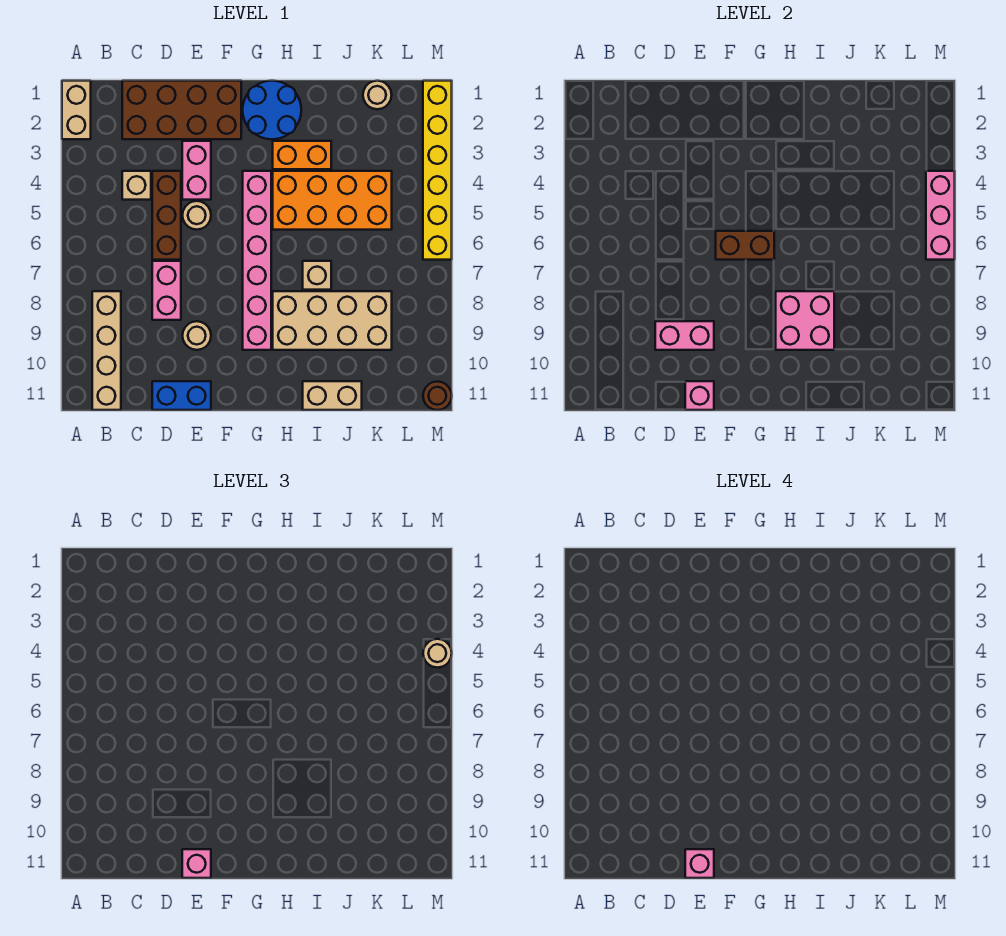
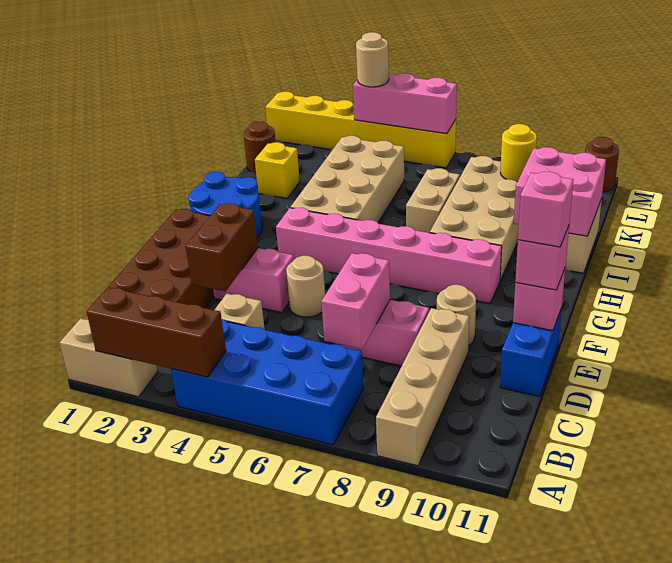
none -> blue 2x4 brick [171,319,363,445]
tan 1x4 brick [92,291,121,410] -> tan 1x4 brick turned to [376,308,469,466]
brown 1x3 brick [152,171,181,260] -> brown 1x3 brick moved to [87,287,226,377]
pink 1x2 brick [655,321,714,350] -> pink 1x2 brick moved to [321,253,390,349]
brown 1x2 brick [716,231,774,260] -> brown 1x2 brick moved to [186,204,258,291]
orange 1x2 brick [273,141,331,169] -> none
orange 2x4 brick [273,171,392,230] -> tan 2x4 brick [291,136,404,222]
pink 2x2 brick [776,291,834,350] -> pink 2x2 brick moved to [514,147,606,236]
tan 1x1 brick [303,261,331,290] -> tan 1x2 brick [406,168,460,233]
none -> yellow 1x1 brick [255,142,300,198]
tan 1x1 round brick [363,81,392,109] -> brown 1x1 round brick [244,122,276,173]
none -> yellow 1x1 round brick [500,124,537,182]

